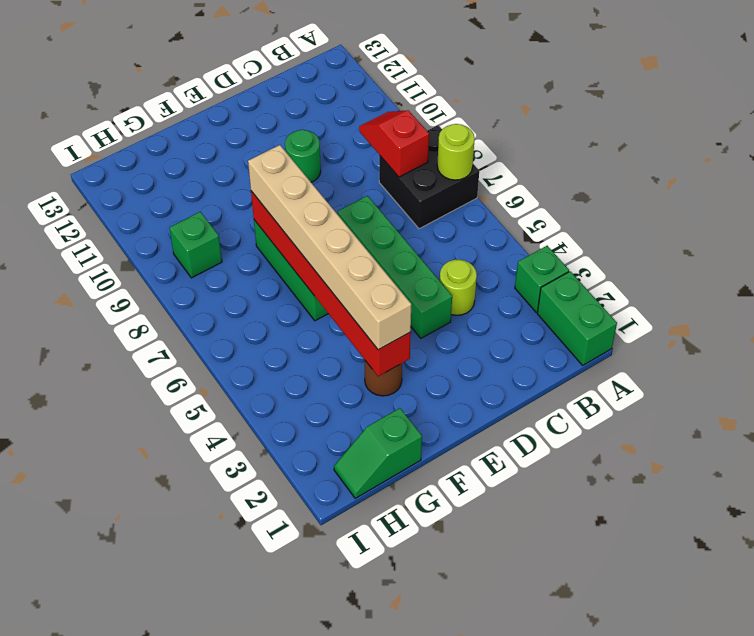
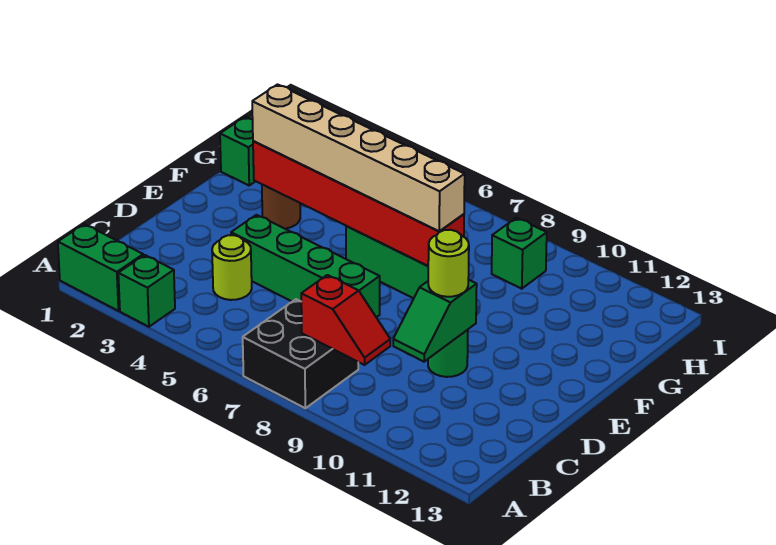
lime 1x1 round brick [437,124,475,180] -> lime 1x1 round brick moved to [428,230,469,297]
none -> green 1x2 slope [393,280,477,362]

